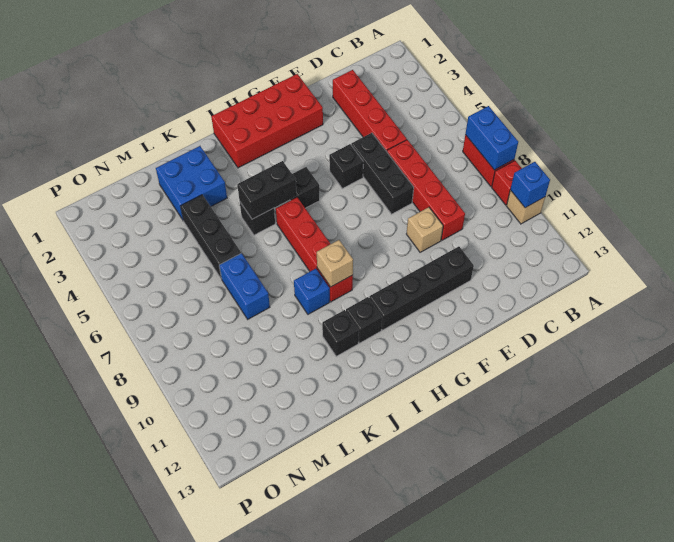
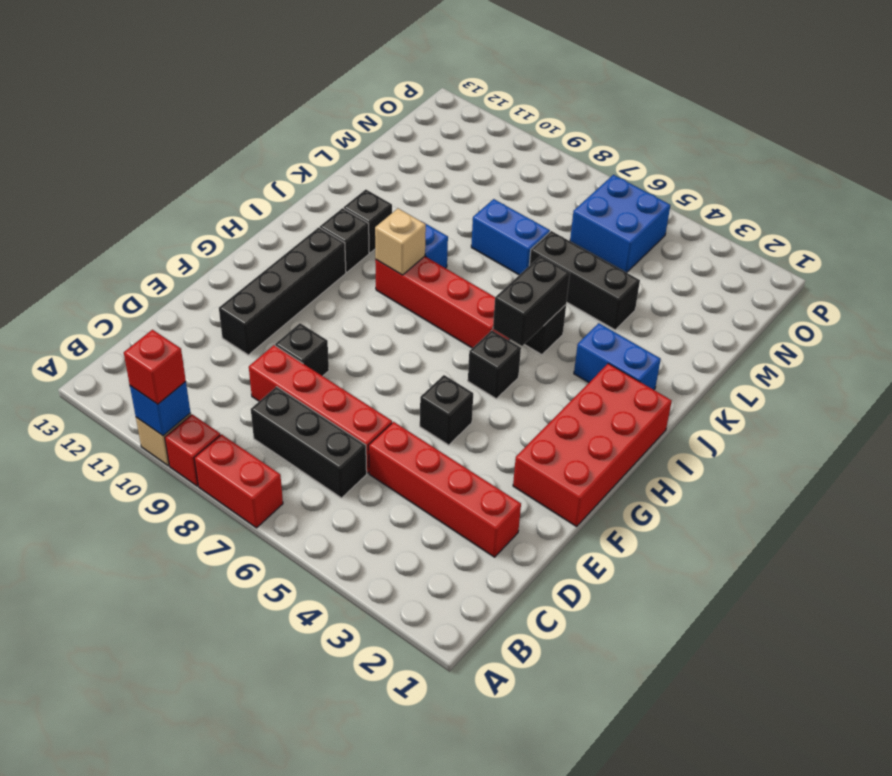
blue 1x2 brick [465,106,518,170] -> blue 1x2 brick moved to [574,323,661,390]
none -> red 1x1 brick [124,330,186,404]
black 1x3 brick [351,133,414,214] -> black 1x3 brick moved to [251,387,367,498]
tan 1x1 brick [406,207,443,252] -> black 1x1 brick [275,323,329,376]
blue 2x2 brick [156,146,227,220] -> blue 2x2 brick moved to [570,175,670,272]

